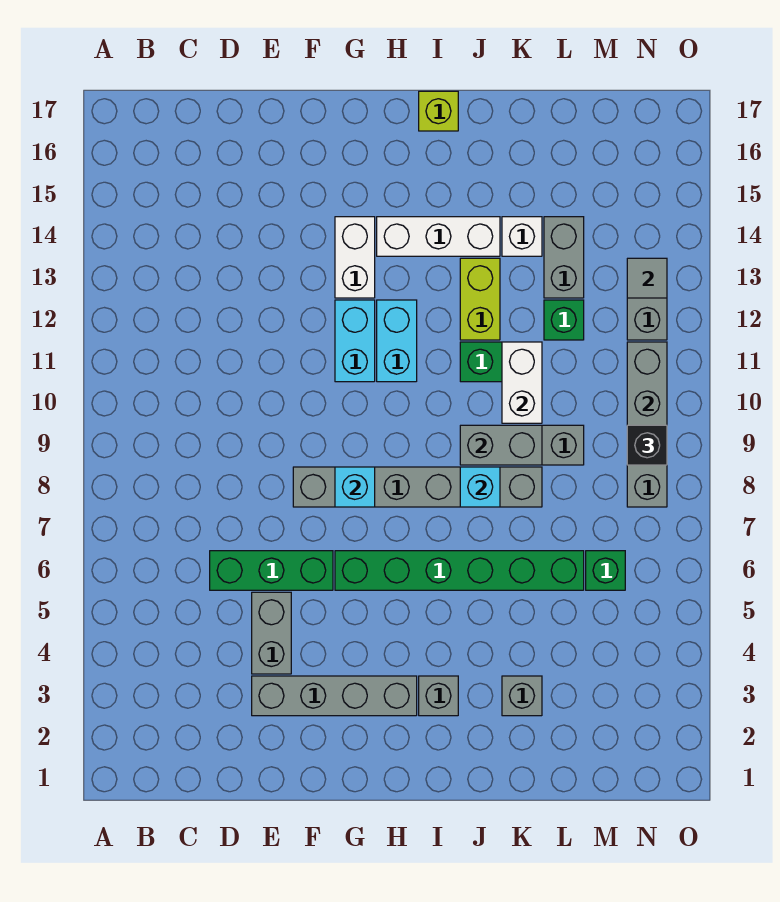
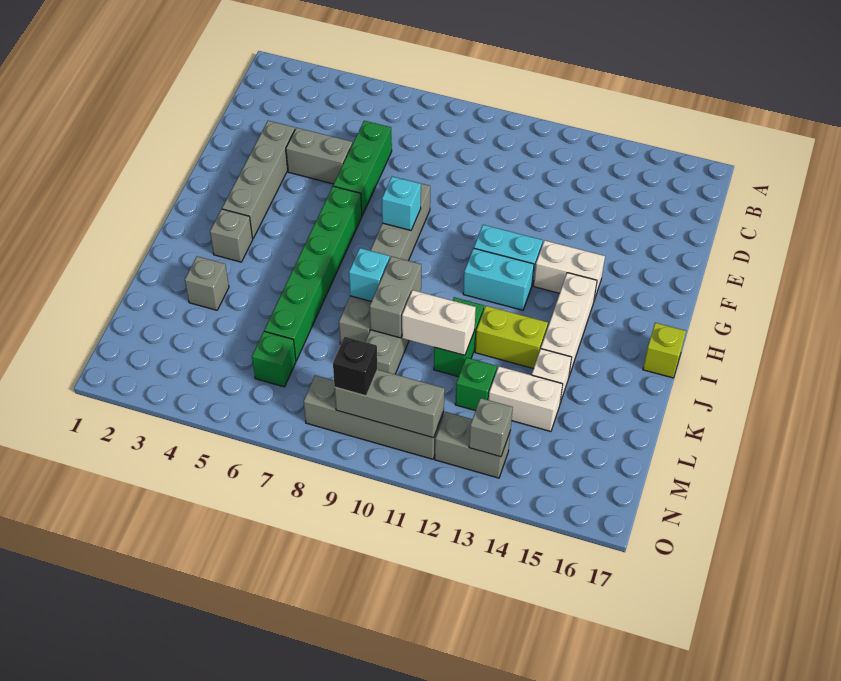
grey 1x2 brick [544,217,584,298] -> white 1x2 brick [489,366,563,432]
grey 1x1 tile [627,258,667,298] -> grey 1x1 brick [469,398,513,457]

